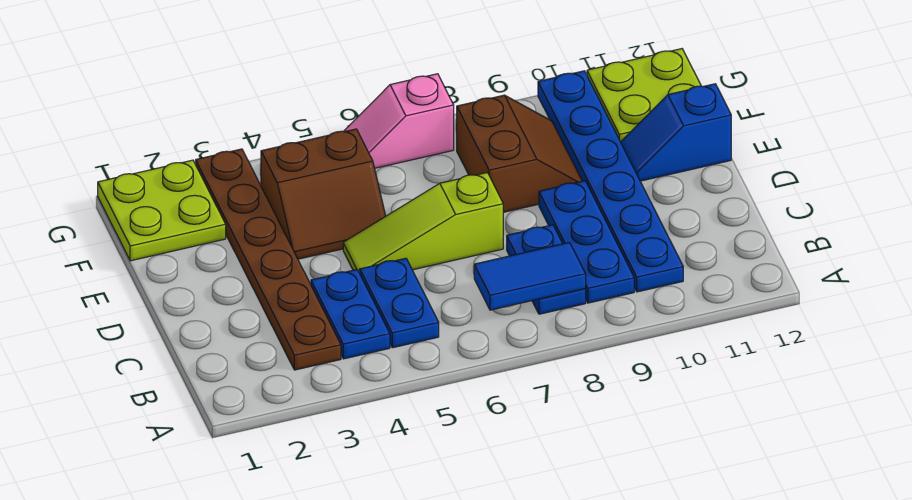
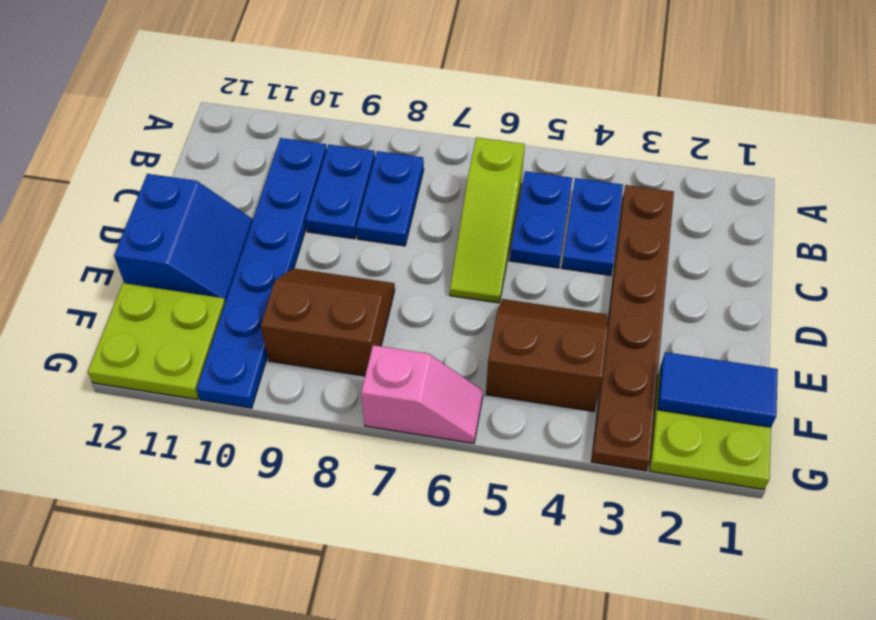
blue 1x2 tile [474,242,586,310] -> blue 1x2 tile moved to [657,352,778,427]
blue 1x3 plate [539,181,634,303] -> blue 1x2 plate [306,145,375,239]
lime 1x3 slope [343,173,503,273] -> lime 1x3 slope turned to [450,137,525,303]
brown 2x2 slope [457,95,582,212] -> brown 2x2 slope turned to [261,268,395,376]
blue 1x2 slope [621,84,731,181] -> blue 2x2 slope [114,174,253,302]

